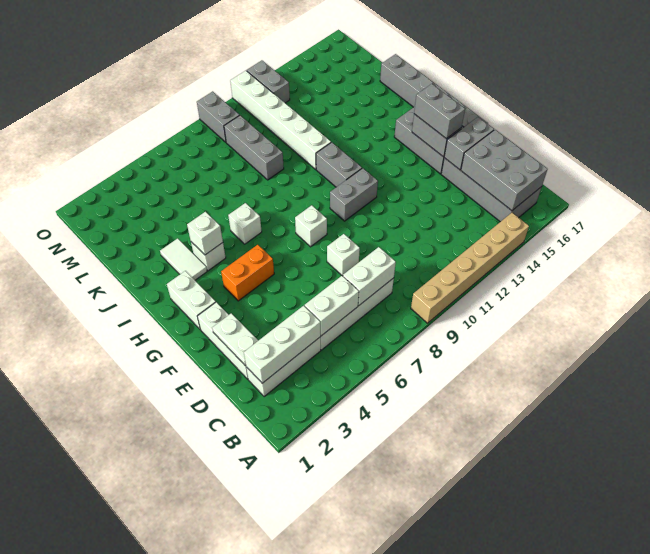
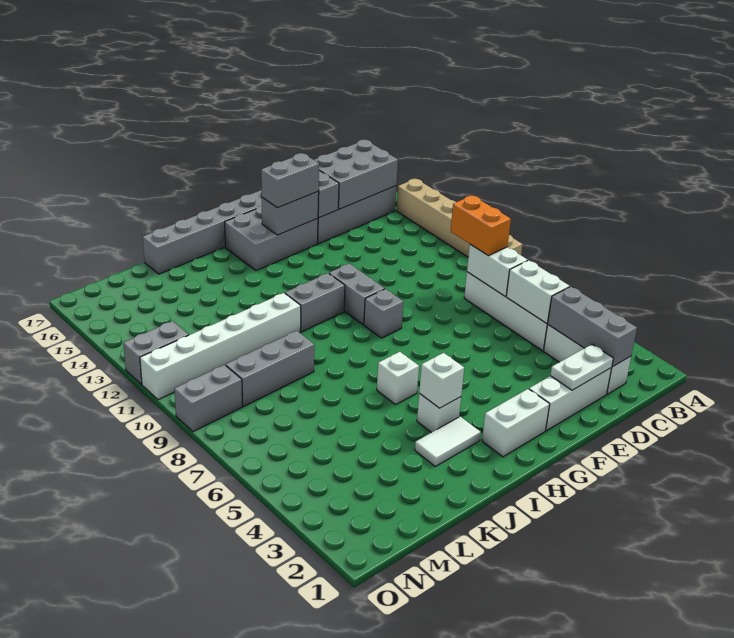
white 1x3 brick [244,306,321,383] -> grey 1x3 brick [548,287,637,367]
white 1x1 brick [327,234,360,276] -> none
orange 1x2 brick [221,245,274,301] -> orange 1x2 brick moved to [451,196,511,256]
white 1x1 brick [295,205,327,247] -> none
none -> grey 1x1 brick [364,289,403,338]

